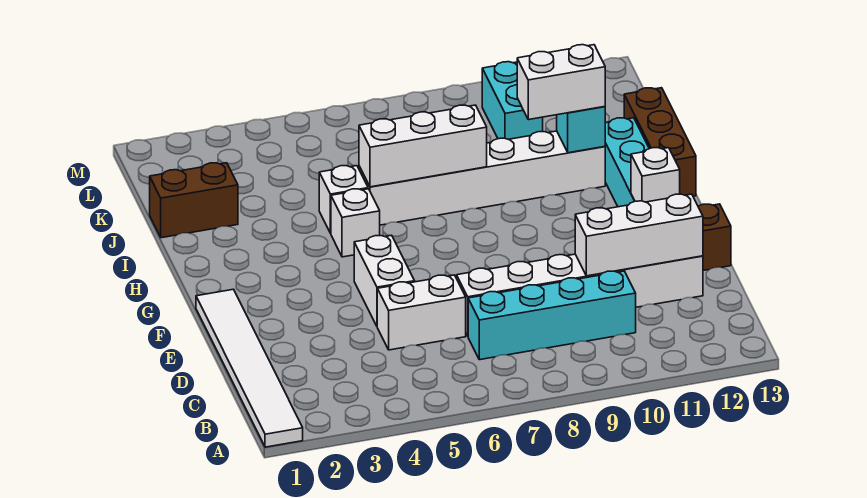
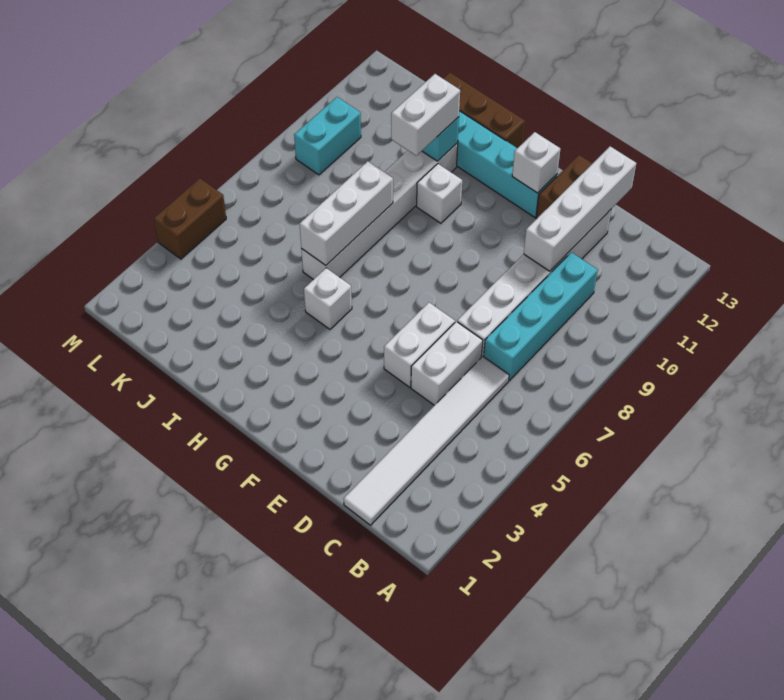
white 1x6 tile [196,289,303,447] -> white 1x6 tile turned to [344,356,509,525]
white 1x3 brick [575,194,703,276] -> white 1x4 brick [524,146,636,271]
white 1x2 brick [354,235,415,326] -> white 1x2 brick turned to [384,303,455,387]
white 1x1 brick [319,166,368,233] -> white 1x1 brick moved to [417,164,462,223]
brown 1x2 brick [150,163,238,238] -> brown 1x2 brick moved to [154,179,226,259]
cyan 1x2 brick [482,62,543,139] -> cyan 1x2 brick turned to [294,97,361,175]

